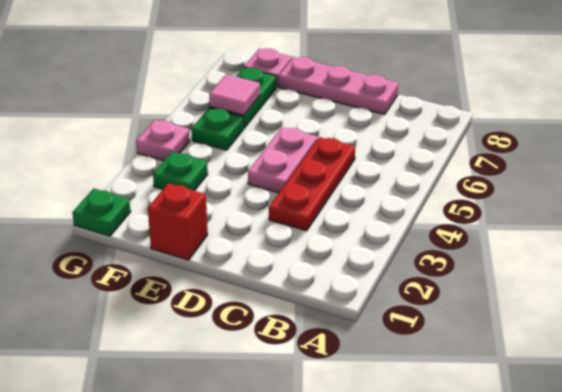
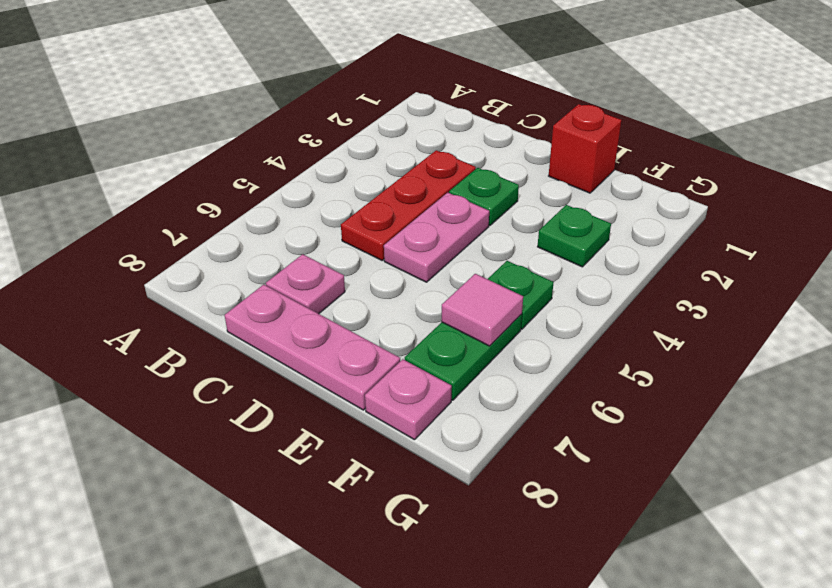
green 1x1 plate [72,188,131,236] -> green 1x1 plate moved to [449,168,519,226]
pink 1x1 plate [136,120,190,161] -> pink 1x1 plate moved to [266,254,345,314]

